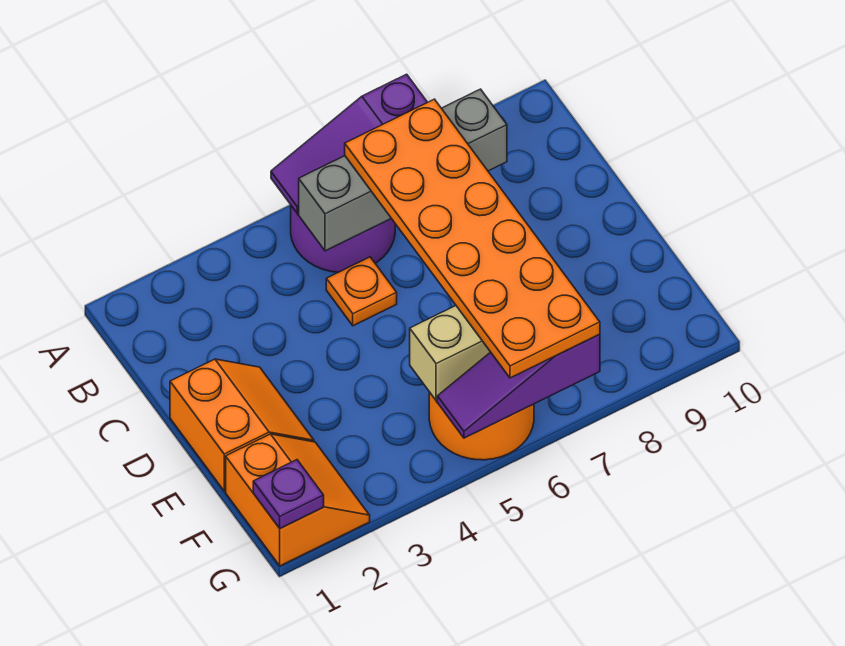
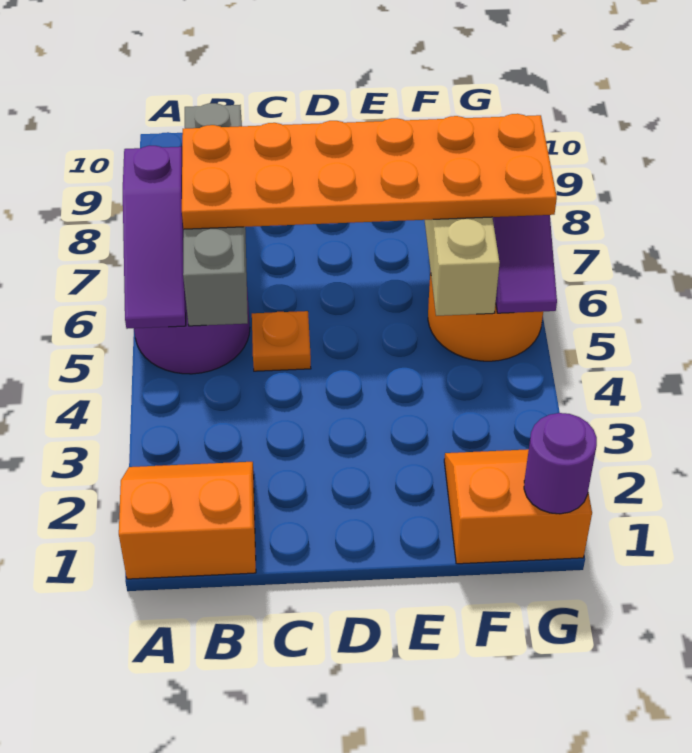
orange 2x2 slope [170,359,314,491] -> orange 2x2 slope moved to [119,462,256,579]
purple 1x1 plate [253,460,324,529] -> purple 1x1 round brick [524,413,597,514]

